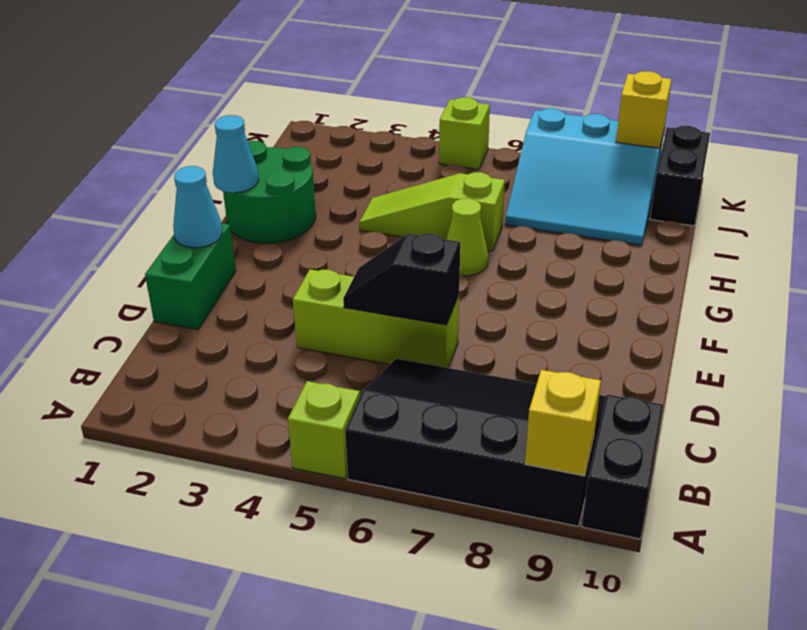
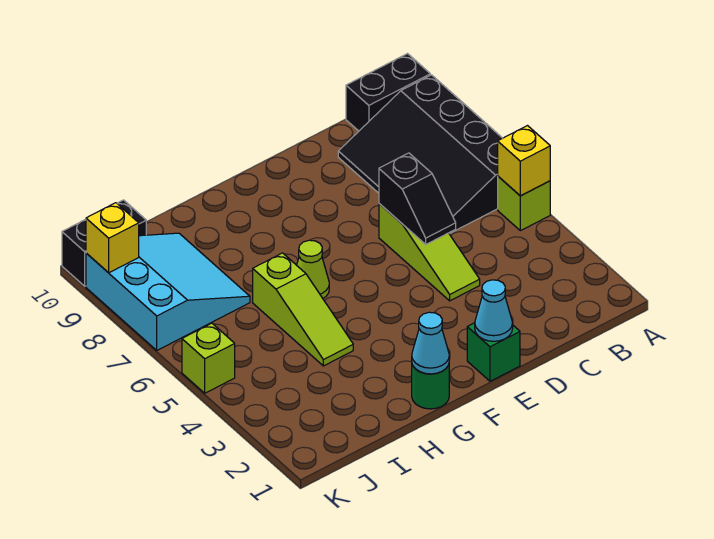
yellow 1x1 brick [525,370,601,476] -> yellow 1x1 brick moved to [498,126,550,196]
green 1x2 brick [145,223,236,330] -> green 1x1 brick [467,323,520,381]
lime 1x3 brick [293,269,459,368] -> lime 1x3 slope [379,204,480,301]
green 2x2 round brick [223,141,316,243] -> green 1x1 round brick [412,365,449,409]

